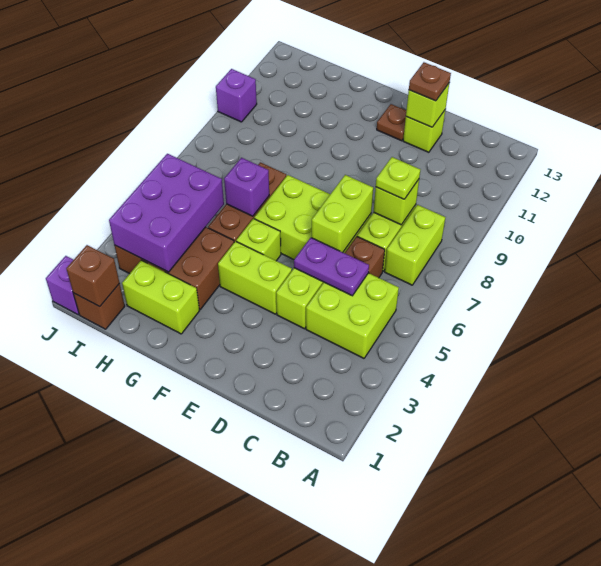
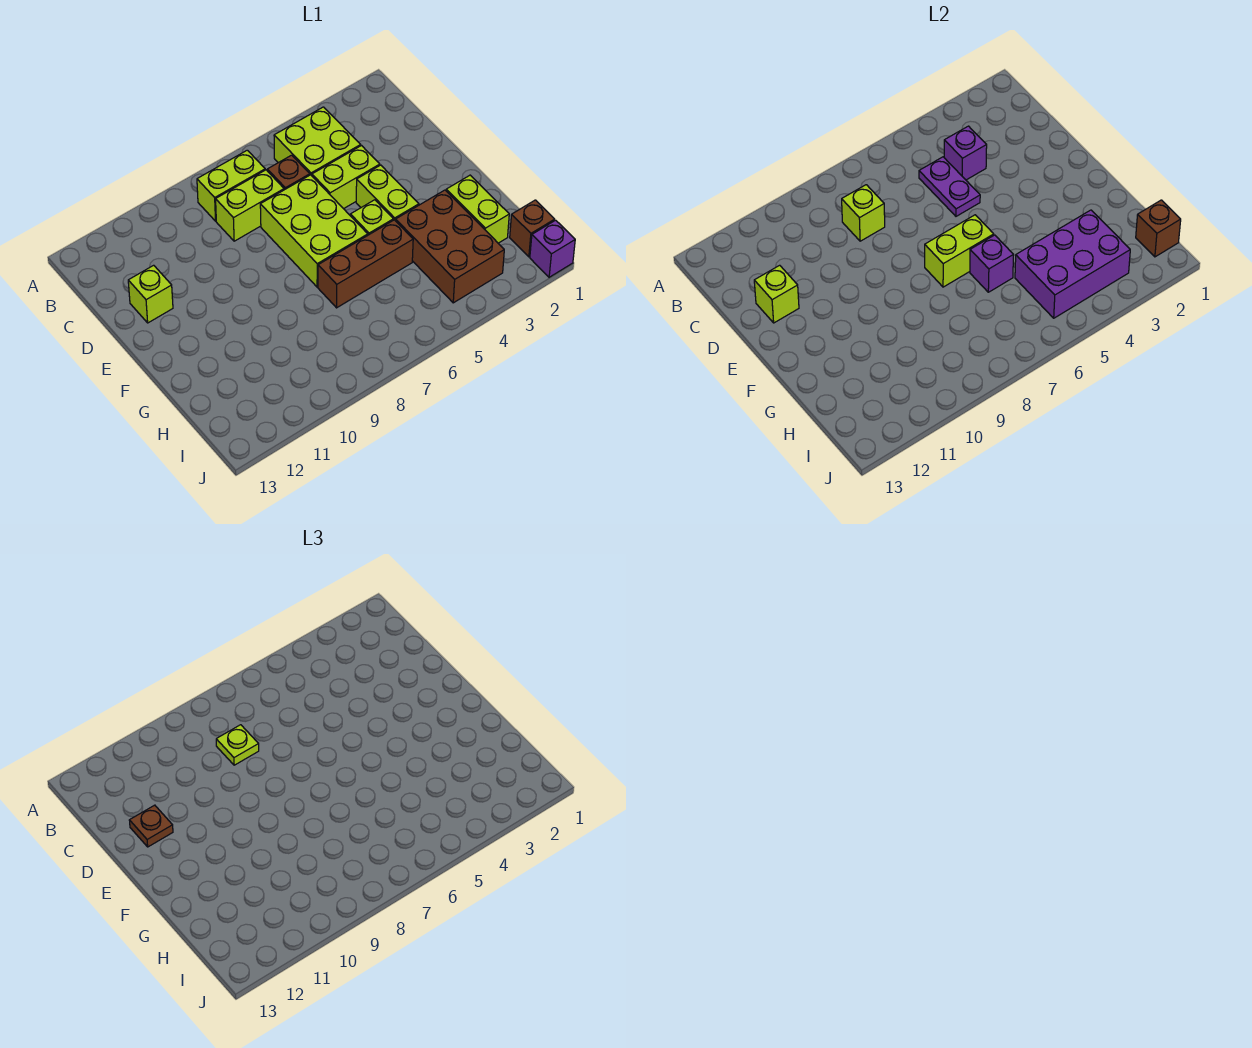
lime 1x2 brick [312,175,373,252] -> lime 1x2 brick moved to [925,215,994,287]
brown 1x1 plate [377,104,406,141] -> none
purple 1x1 brick [216,69,257,122] -> purple 1x1 brick moved to [944,126,987,180]

